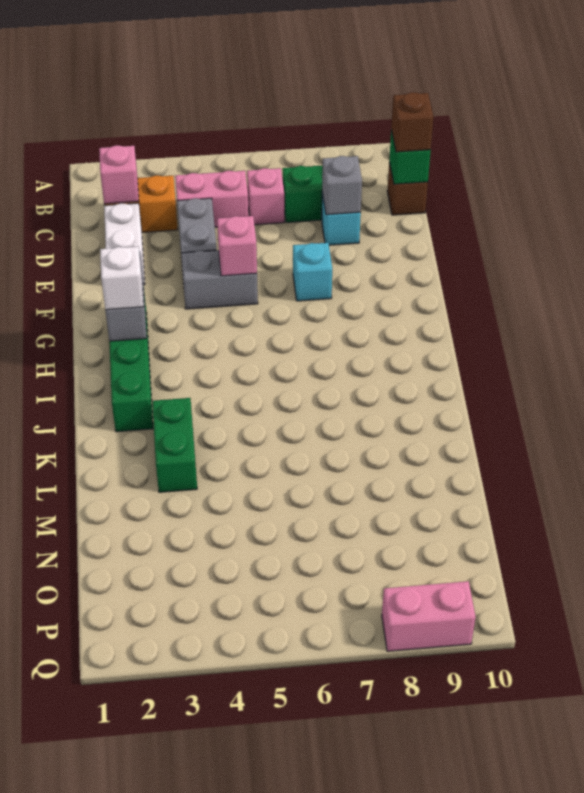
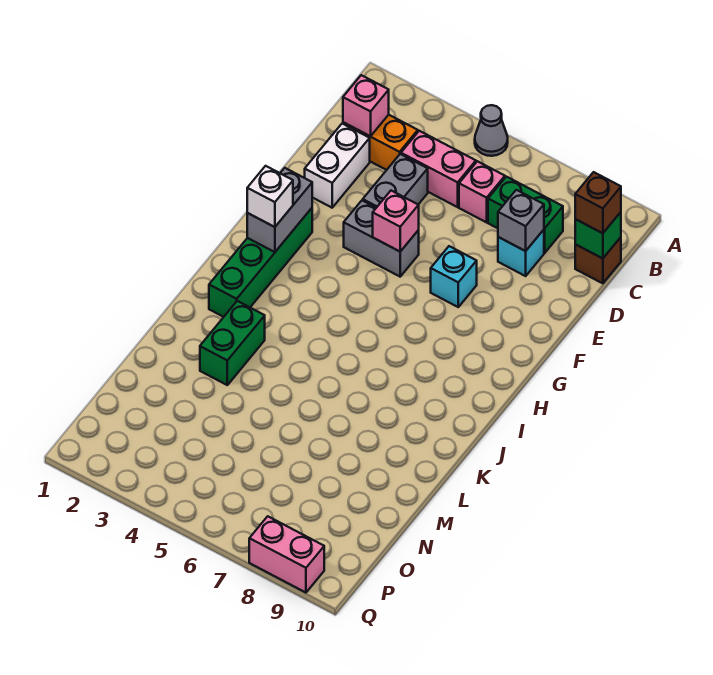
none -> grey 1x1 cone [475,105,508,156]

